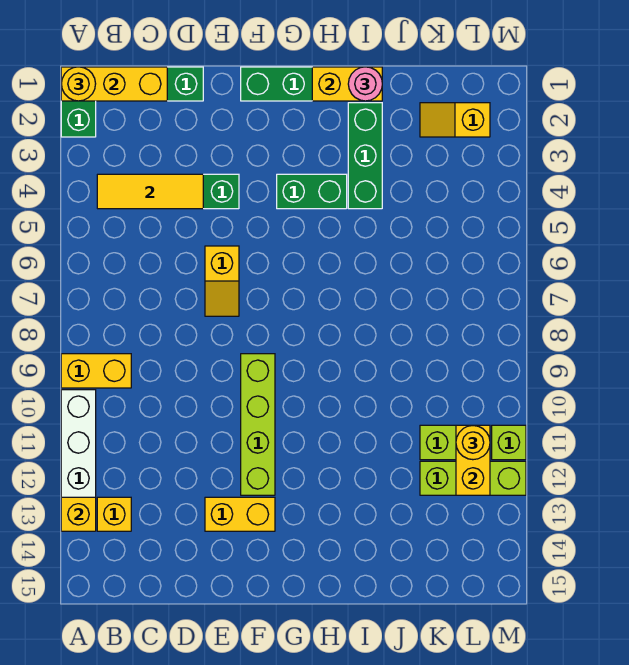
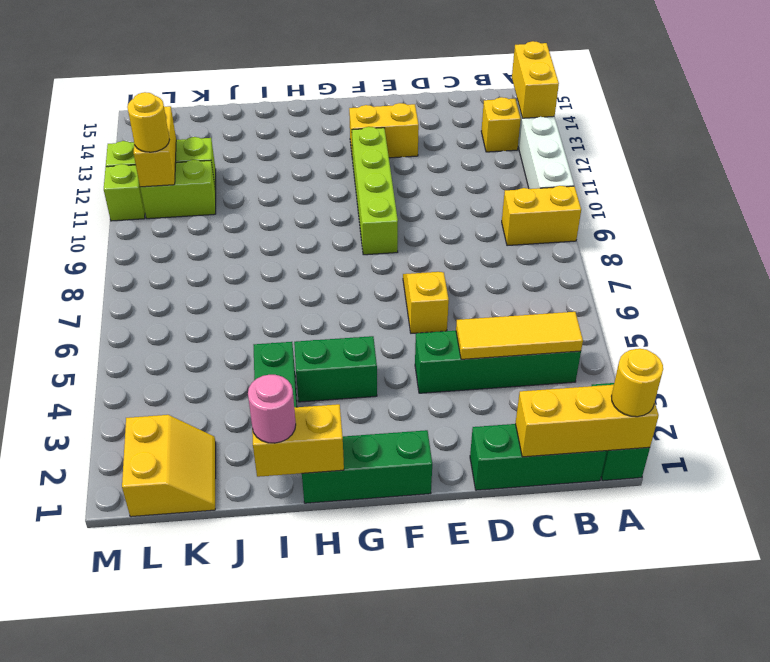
yellow 1x1 brick [61,497,96,531] -> yellow 1x2 brick [512,41,559,118]
yellow 1x2 slope [420,103,490,137] -> yellow 2x2 slope [122,415,216,517]

